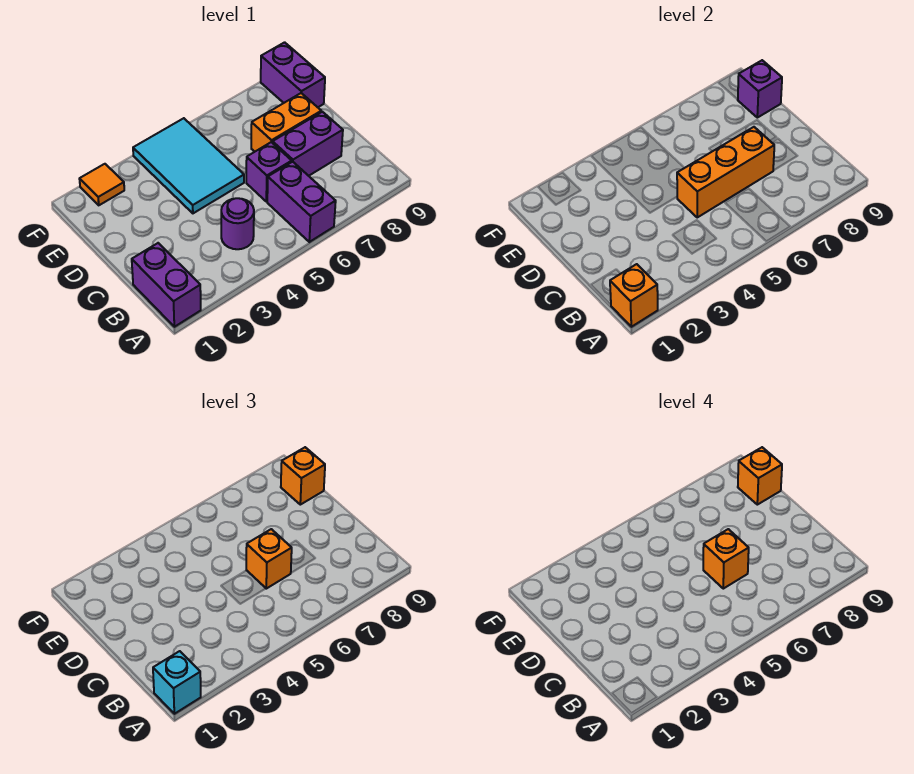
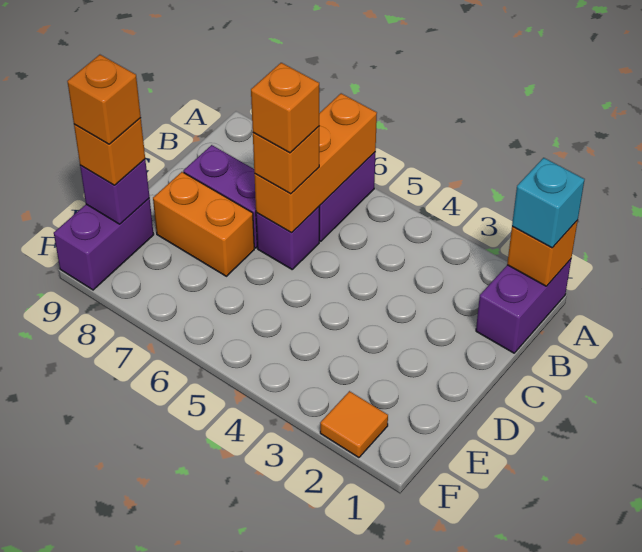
purple 1x1 round brick [221,198,254,249] -> none
orange 1x3 brick [677,127,774,217] -> orange 1x3 brick turned to [254,93,377,233]
cyan 2x3 tile [133,118,244,213] -> none

